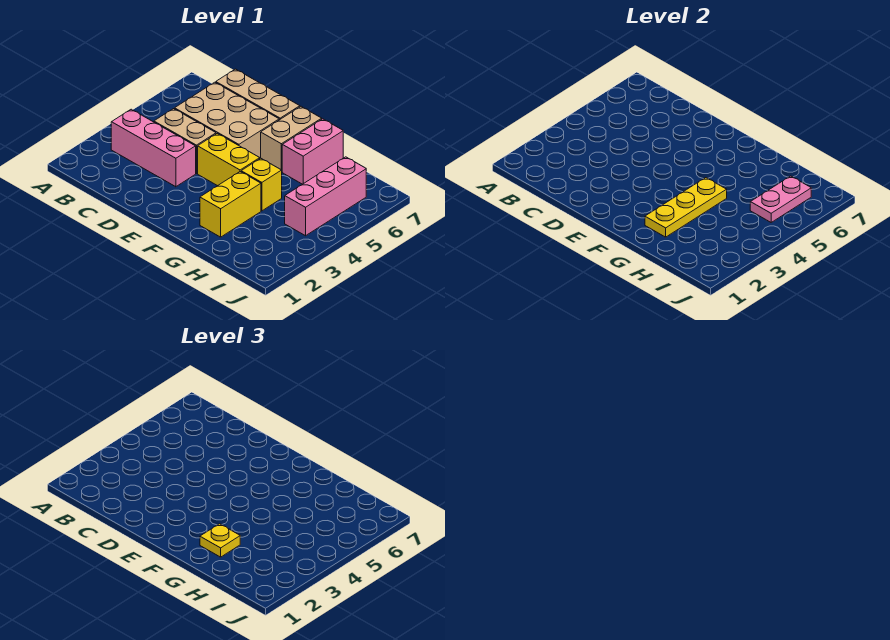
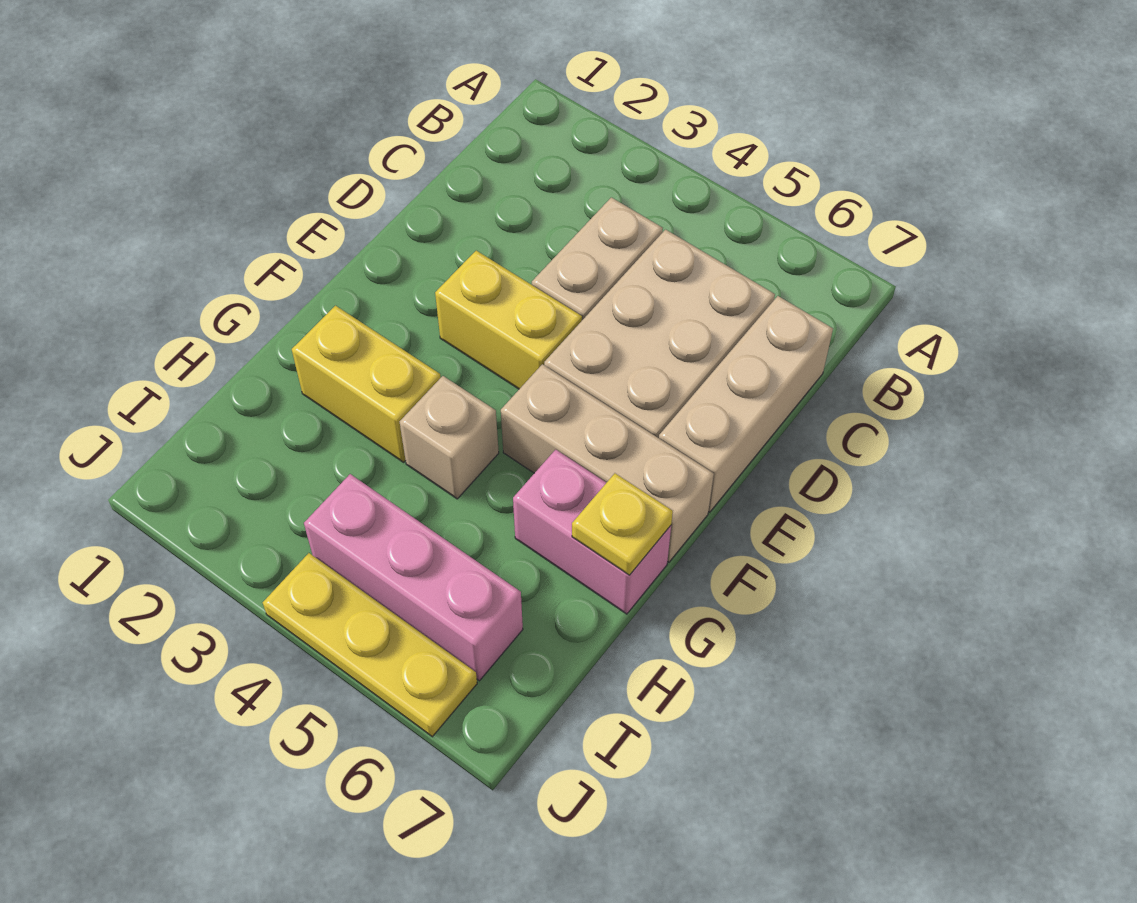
pink 1x3 brick [111,109,196,187] -> none
yellow 1x2 brick [198,134,260,186] -> yellow 1x2 brick turned to [435,251,582,389]
tan 1x2 brick [261,107,322,170] -> tan 1x3 brick [501,364,714,562]
yellow 1x3 plate [645,178,727,237] -> yellow 1x3 plate moved to [263,553,477,737]
yellow 1x1 plate [200,524,240,557] -> yellow 1x1 plate moved to [572,473,673,575]
yellow 1x1 brick [241,158,282,211] -> tan 1x1 brick [400,376,499,499]
pink 1x2 plate [750,176,811,222] -> none

